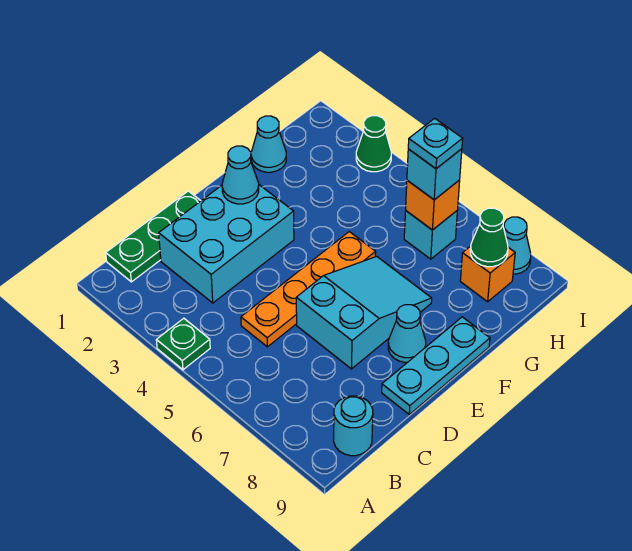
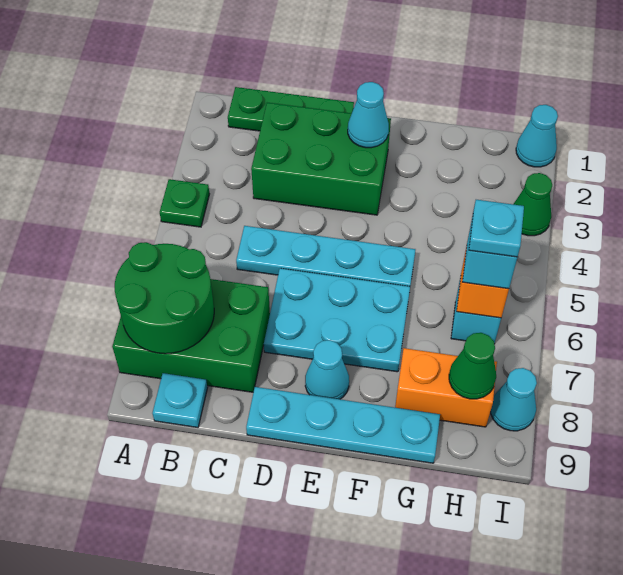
none -> green 2x3 brick [112,279,270,392]
none -> green 2x2 round brick [115,242,214,354]
cyan 1x1 round brick [334,396,373,456] -> cyan 1x1 plate [152,373,208,427]
cyan 2x3 brick [159,185,294,303] -> green 2x3 brick [251,103,391,215]
orange 1x4 plate [241,232,376,347] -> cyan 1x4 plate [236,226,415,286]
cyan 2x3 slope [296,256,432,369] -> cyan 2x3 plate [264,268,410,372]
cyan 1x3 plate [382,317,490,414] -> cyan 1x4 plate [246,387,440,463]
cyan 1x1 cone [251,116,286,172] -> cyan 1x1 cone moved to [516,105,558,167]
orange 1x1 brick [460,246,515,302] -> orange 1x2 brick [395,348,497,427]

